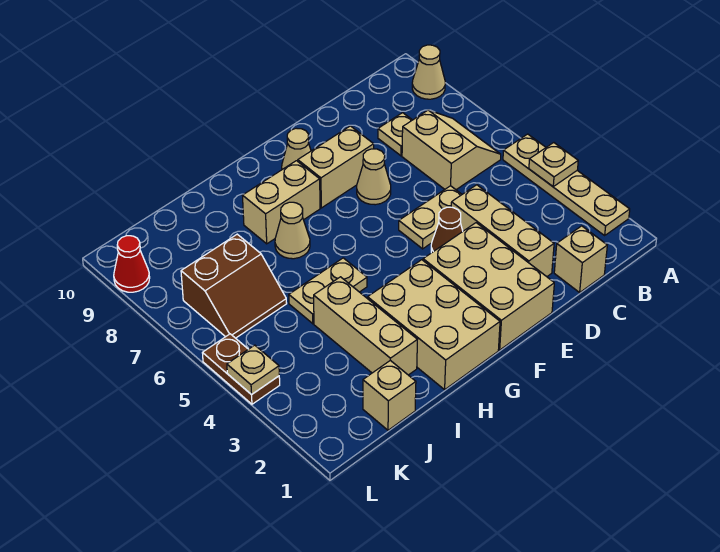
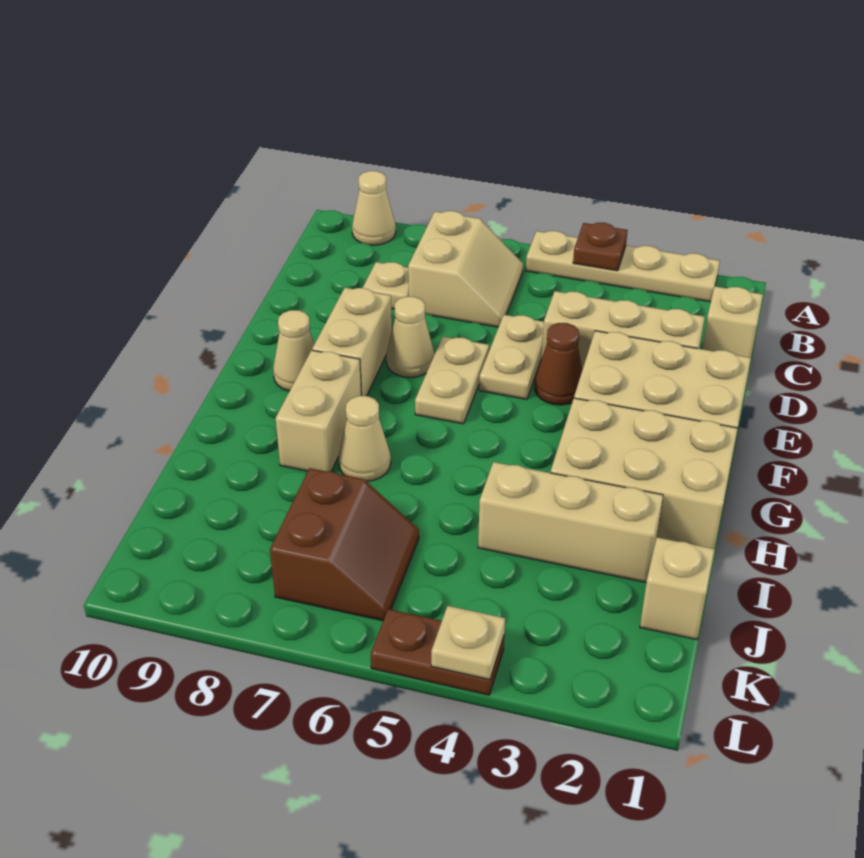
tan 1x1 plate [529,143,578,186] -> brown 1x1 plate [573,223,628,271]
tan 2x2 slope [402,110,501,190] -> tan 2x2 slope turned to [408,211,523,327]
tan 1x2 plate [289,258,367,324] -> tan 1x2 plate moved to [415,337,489,424]
red 1x1 cone [114,236,150,292] -> none

